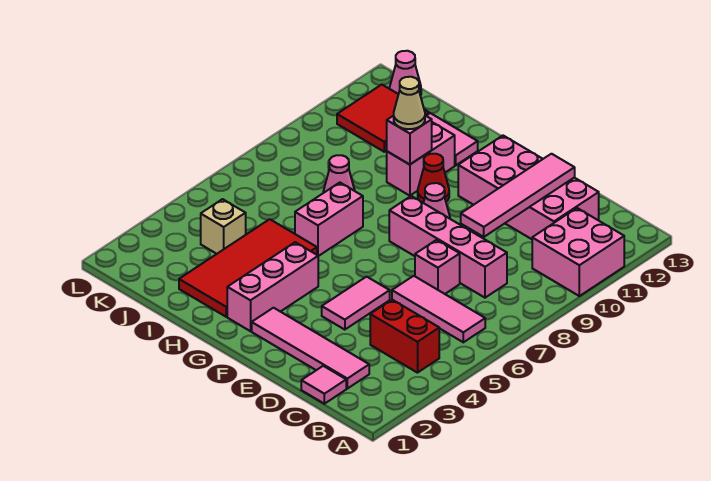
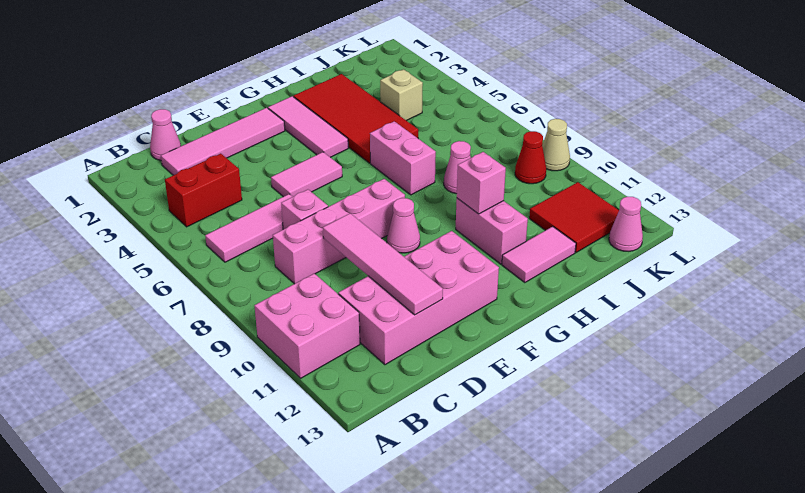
pink 1x1 tile [301,366,346,404] -> pink 1x1 cone [150,109,181,161]
pink 1x2 tile [322,277,390,330] -> pink 1x2 tile turned to [271,152,342,197]
pink 1x3 brick [227,242,318,331] -> pink 1x3 tile [268,96,348,157]
red 1x1 cone [418,154,449,203] -> red 1x1 cone moved to [515,131,546,184]
tan 1x1 cone [394,77,425,129] -> tan 1x1 cone moved to [542,119,570,171]

